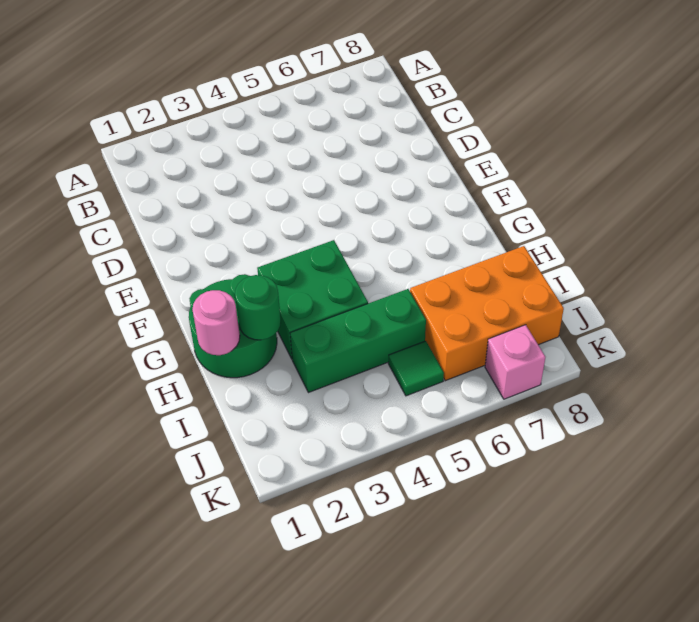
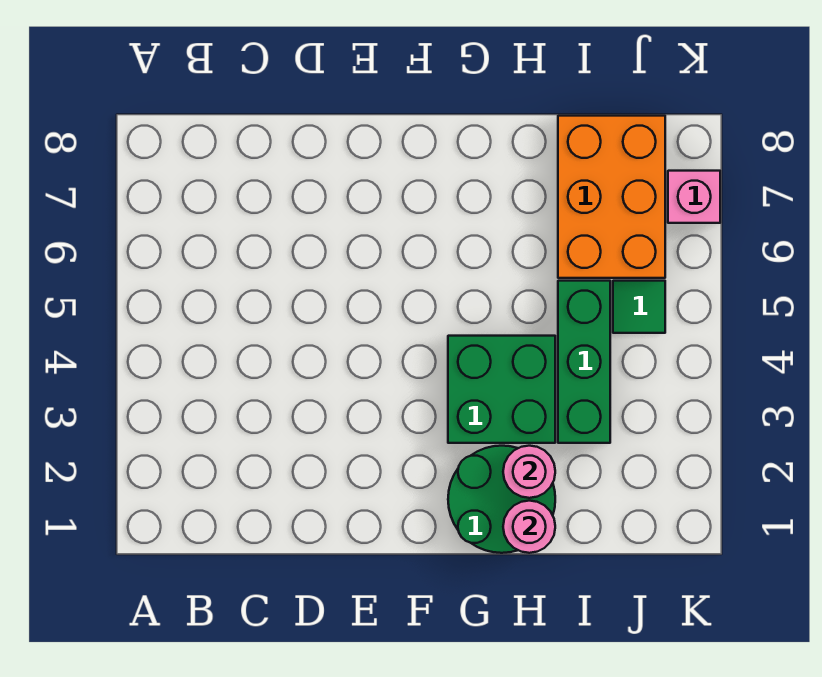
green 1x1 round brick [235,275,281,340] -> pink 1x1 round brick [503,446,555,498]

